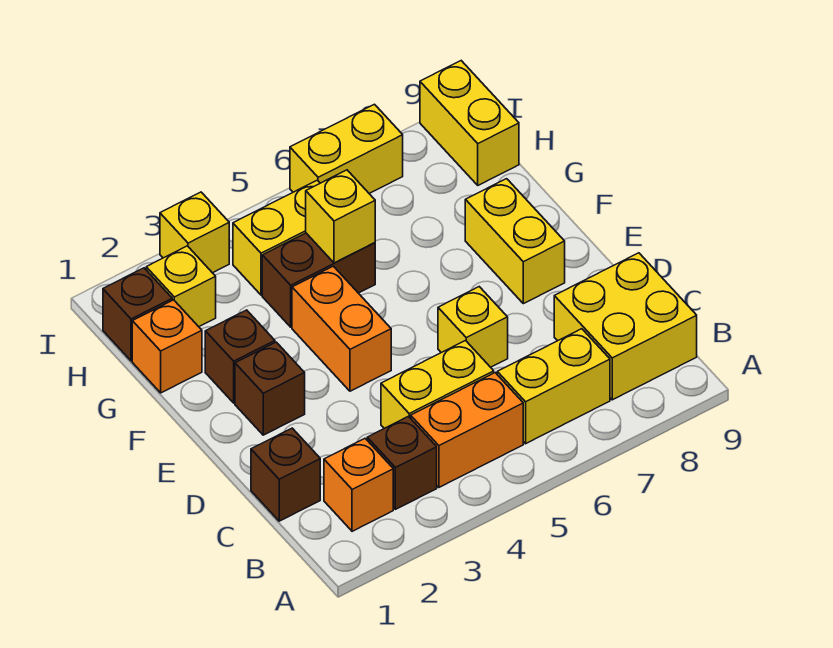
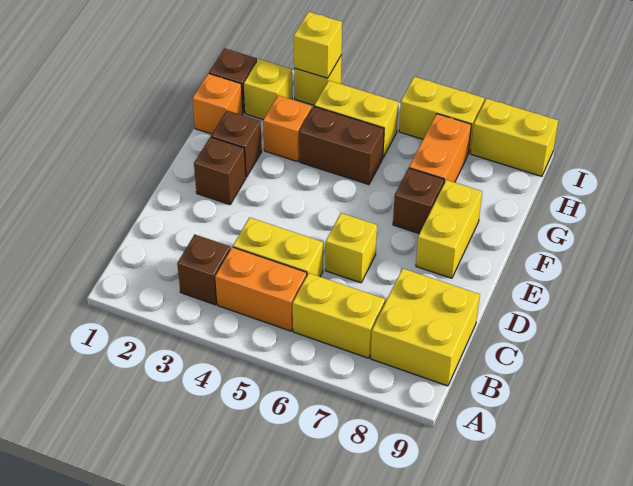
orange 1x1 brick [324,439,393,531] -> orange 1x1 brick moved to [263,95,312,162]
brown 1x1 brick [251,428,320,521] -> brown 1x1 brick moved to [393,168,444,234]
orange 1x2 brick [292,266,391,391] -> orange 1x2 brick moved to [409,114,471,183]
yellow 1x1 brick [306,170,375,263] -> yellow 1x1 brick moved to [294,12,342,78]
yellow 1x2 brick [420,61,519,185] -> yellow 1x2 brick turned to [471,99,558,176]

